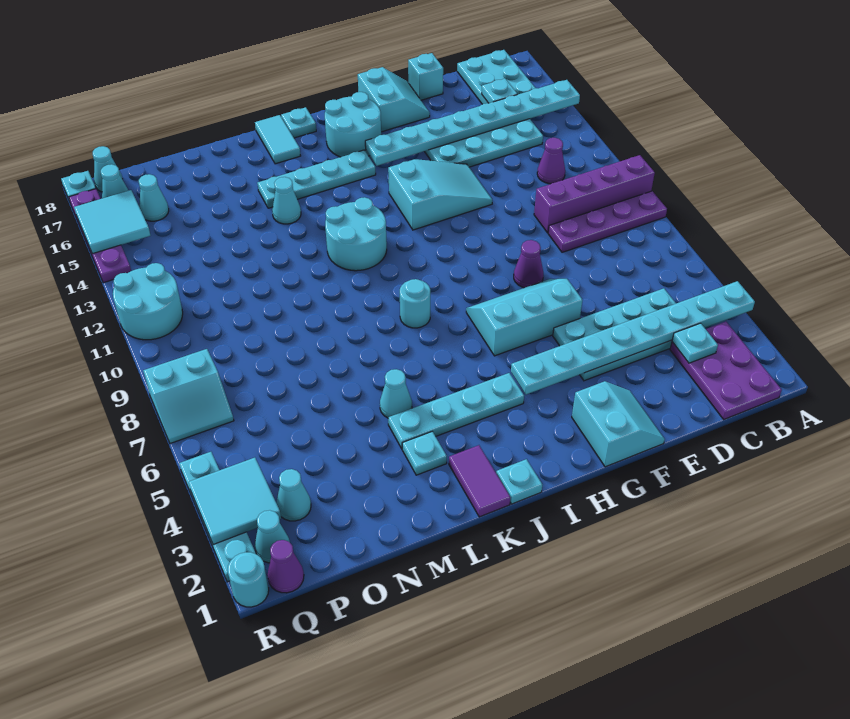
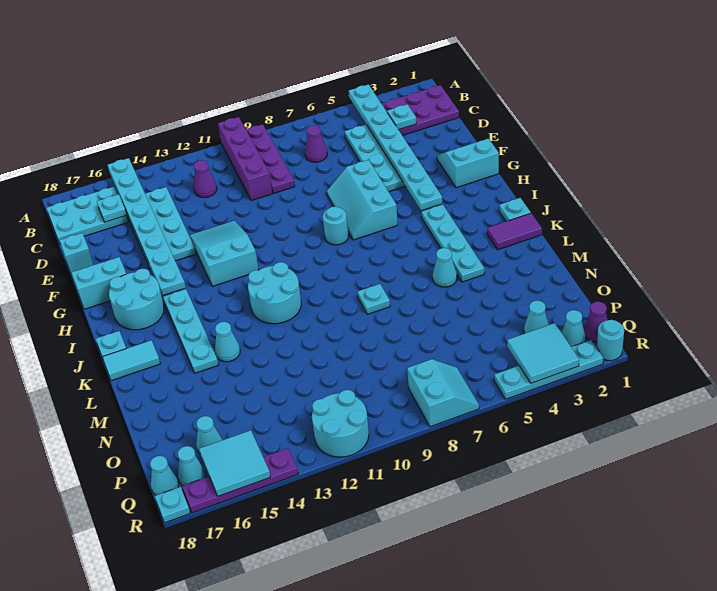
purple 1x1 cone [514,240,543,288] -> purple 1x1 cone moved to [305,125,327,162]
cyan 1x1 round brick [400,279,430,328] -> cyan 1x1 round brick moved to [323,206,348,245]
cyan 1x1 plate [402,432,447,475] -> cyan 1x1 plate moved to [358,284,390,314]

